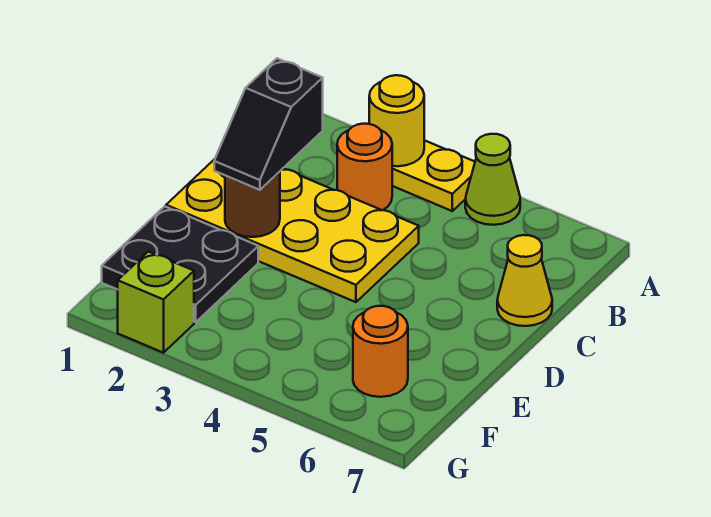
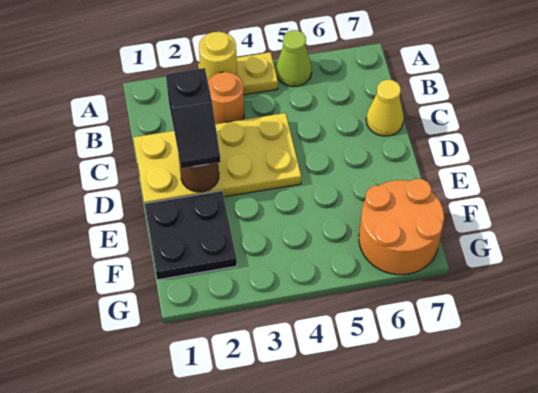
orange 1x1 round brick [353,306,408,397] -> orange 2x2 round brick [359,179,444,275]
lime 1x1 brick [118,252,194,353] -> none

